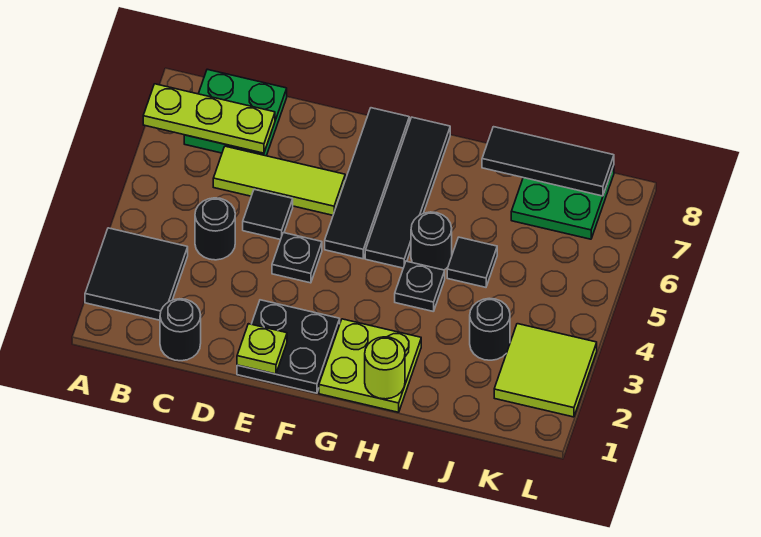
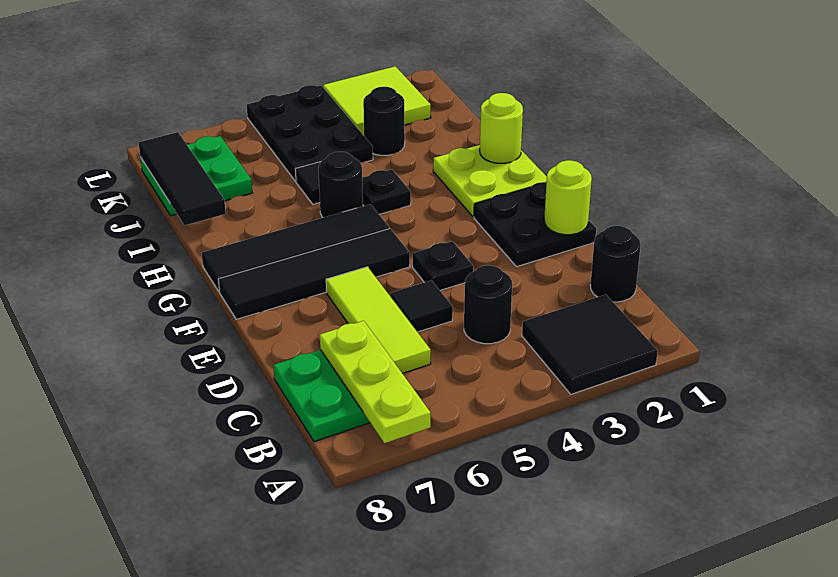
lime 1x1 plate [237,324,287,374] -> lime 1x1 round brick [544,160,592,235]
none -> black 2x3 plate [247,85,373,181]

